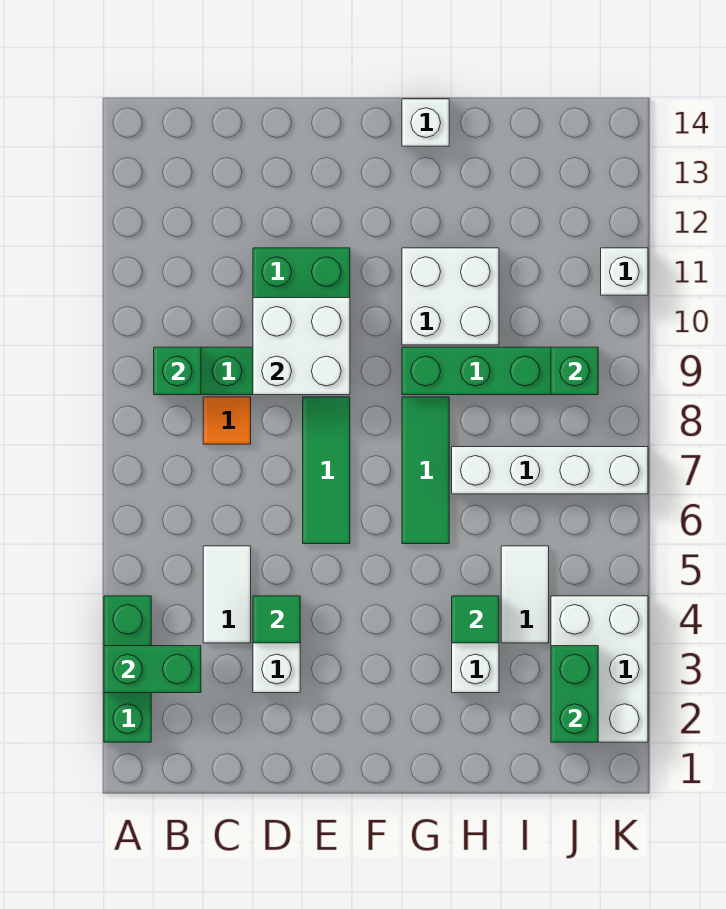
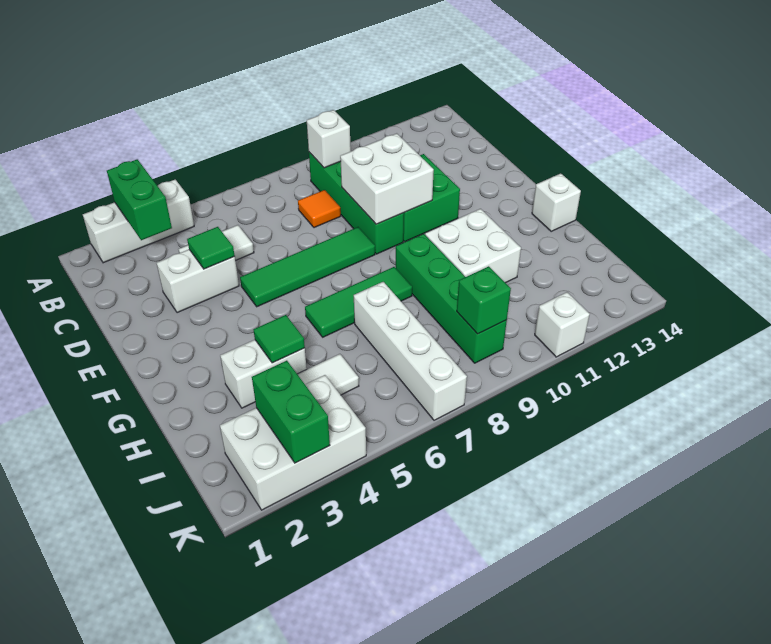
green 1x3 brick [104,596,151,742] -> white 1x3 brick [83,179,194,263]
green 1x1 brick [154,347,201,395] -> white 1x1 brick [307,110,351,168]
green 1x3 tile [303,397,350,544] -> green 1x4 tile [240,227,375,307]
green 1x2 brick [551,646,598,742] -> green 1x2 brick turned to [252,361,330,463]

